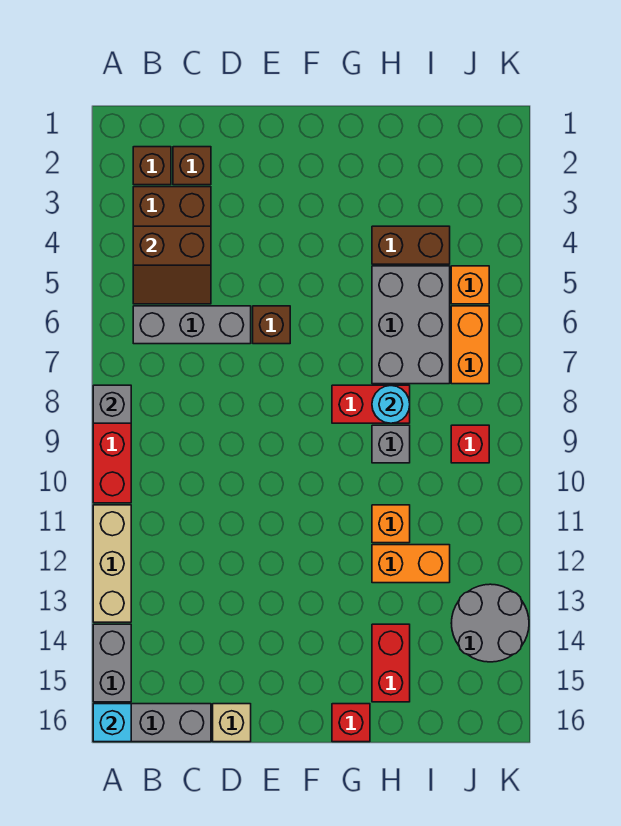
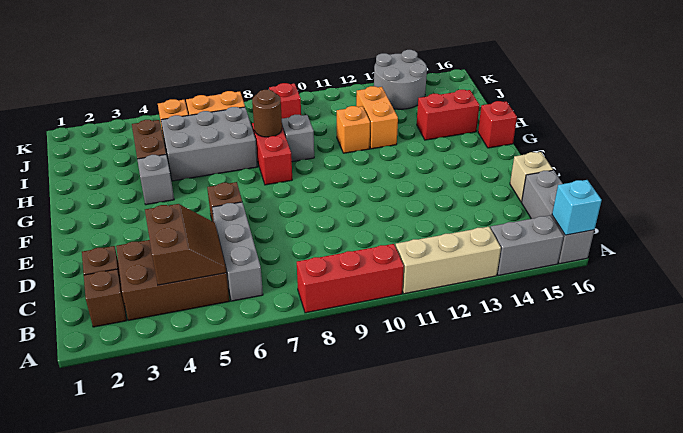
grey 1x1 brick [93,385,131,423] -> grey 1x1 brick moved to [137,155,174,205]
cyan 1x1 round brick [372,385,410,423] -> brown 1x1 round brick [252,90,282,137]

